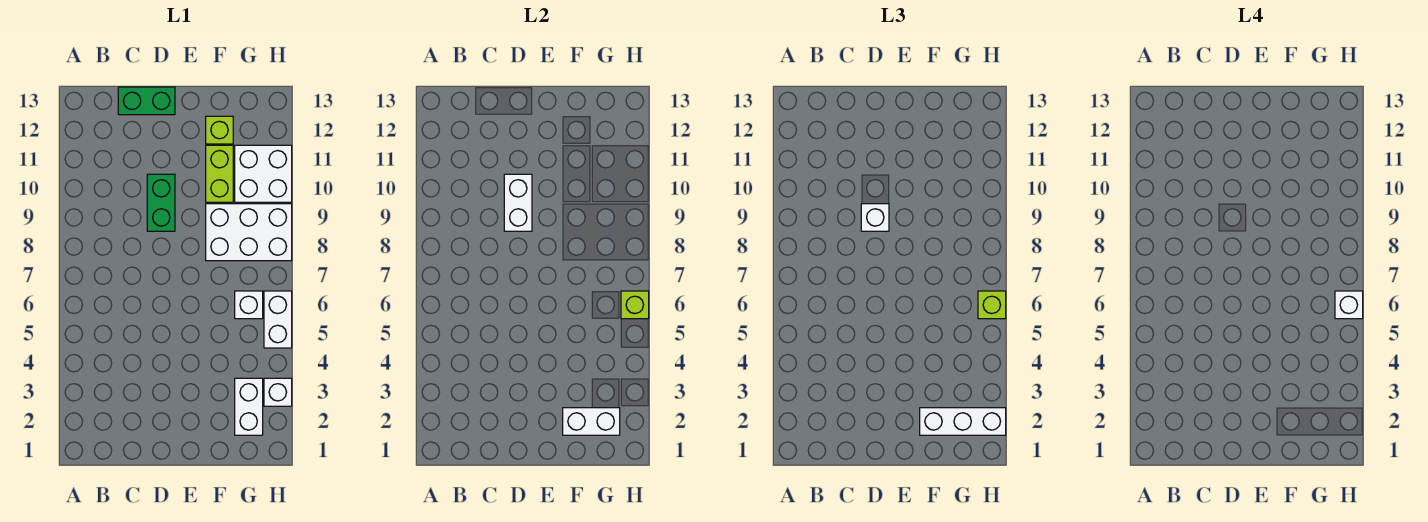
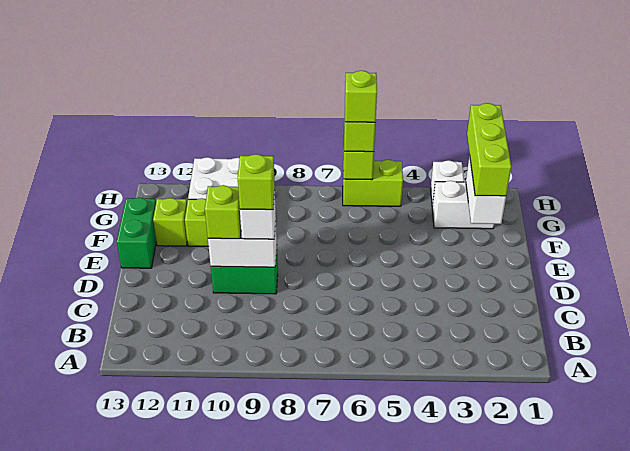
green 1x2 brick [118,87,175,115] -> green 1x2 brick moved to [117,198,156,268]
none -> lime 1x1 brick [238,154,275,210]
none -> lime 1x1 brick [205,185,241,239]
white 1x3 brick [920,408,1006,435] -> lime 1x3 brick [467,103,511,196]
white 2x3 brick [206,204,292,261] -> none
white 1x1 brick [235,291,263,319] -> none
white 1x2 brick [264,291,292,348] -> lime 1x2 brick [343,160,403,206]
white 1x1 brick [1335,291,1363,319] -> lime 1x1 brick [345,71,377,122]

